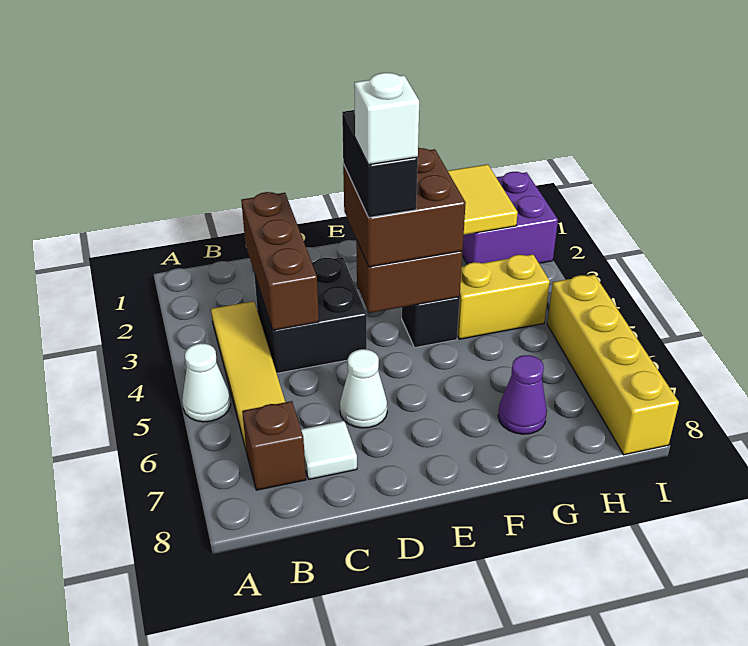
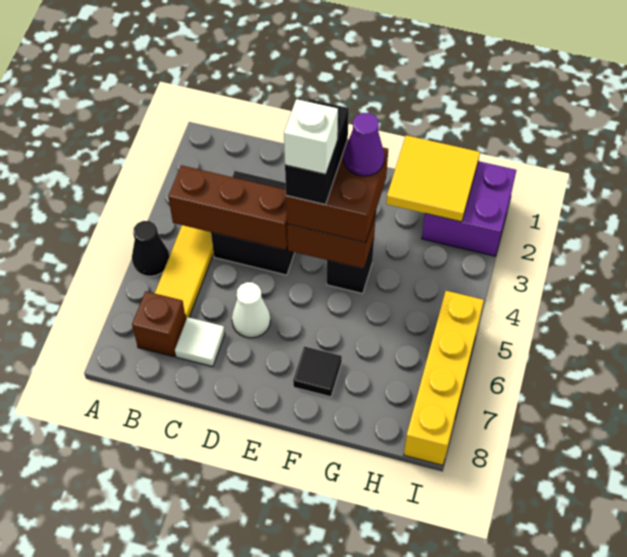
white 1x1 cone [182,343,231,422] -> black 1x1 cone [132,221,169,276]
brown 1x3 brick [241,192,319,330] -> brown 1x3 brick turned to [168,165,288,250]
none -> black 1x1 tile [293,346,342,397]
yellow 1x2 brick [457,254,550,339] -> none
purple 1x1 cone [498,355,547,434] -> purple 1x1 cone moved to [344,113,384,176]

